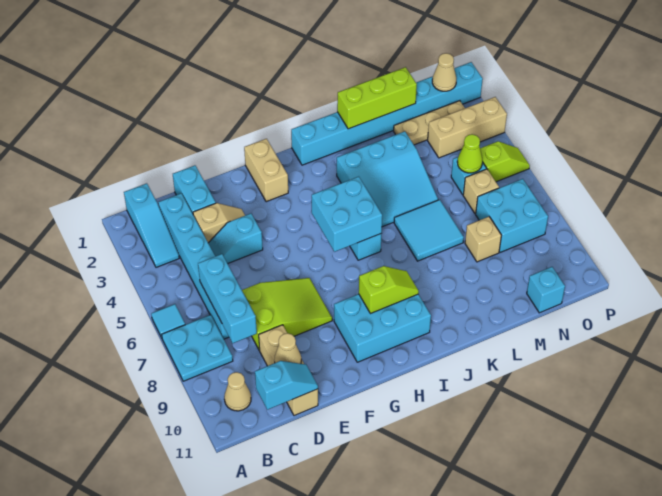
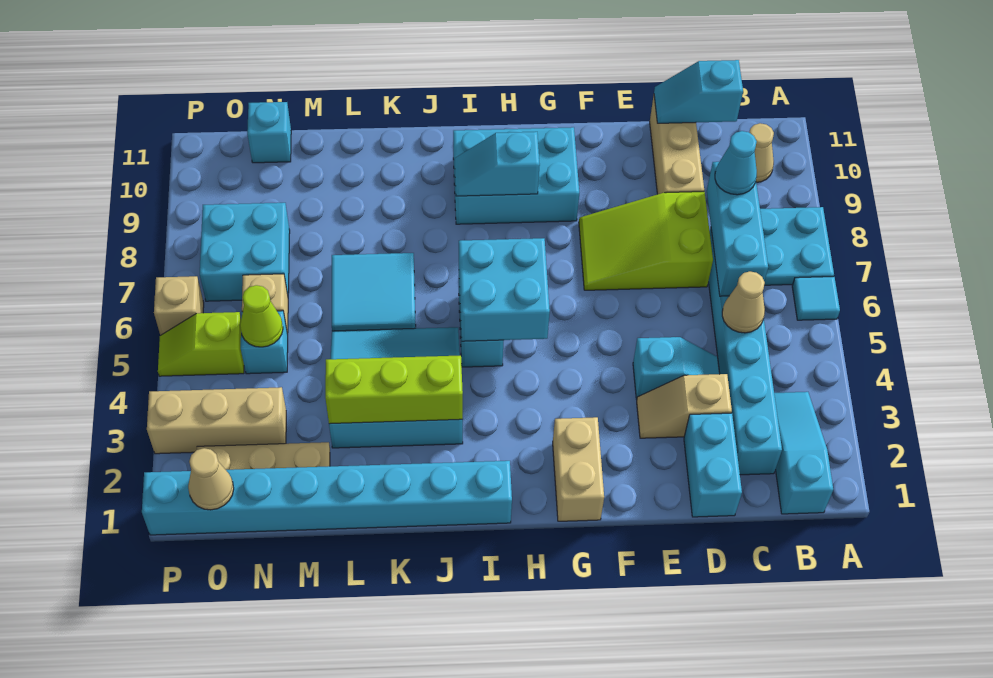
none -> cyan 1x1 cone [715,131,757,195]
tan 1x1 cone [274,333,301,364] -> tan 1x1 cone moved to [722,271,765,333]
lime 1x2 slope [359,266,419,314] -> cyan 1x2 slope [455,132,540,196]
lime 1x3 brick [337,67,417,129] -> lime 1x3 brick moved to [325,355,463,424]
tan 1x1 brick [465,217,501,262] -> tan 1x1 brick moved to [154,276,204,335]

